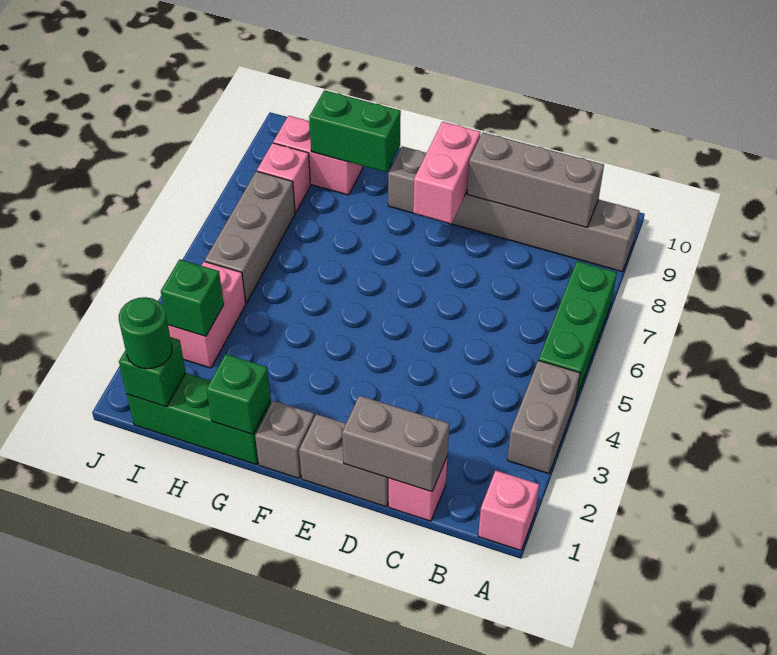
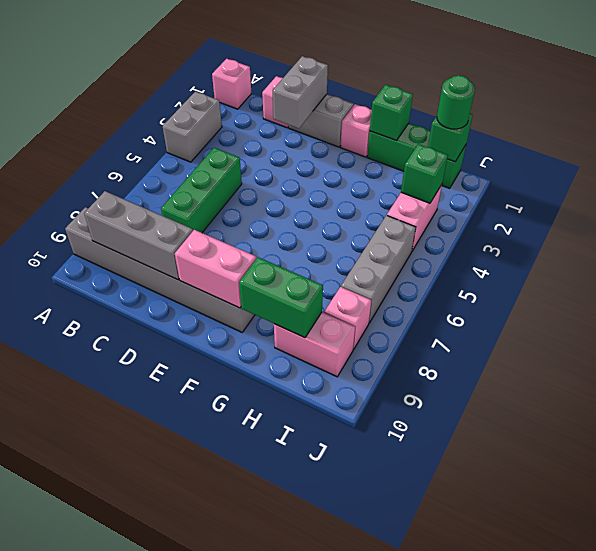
green 1x3 brick [539,261,617,402] -> green 1x3 brick moved to [161,148,242,233]
grey 1x2 brick [342,396,449,492] -> grey 1x2 brick turned to [273,56,328,128]
pink 1x2 brick [413,122,481,224] -> pink 1x2 brick turned to [175,230,256,308]
grey 1x1 brick [255,401,314,478] -> pink 1x1 brick [341,104,372,157]

